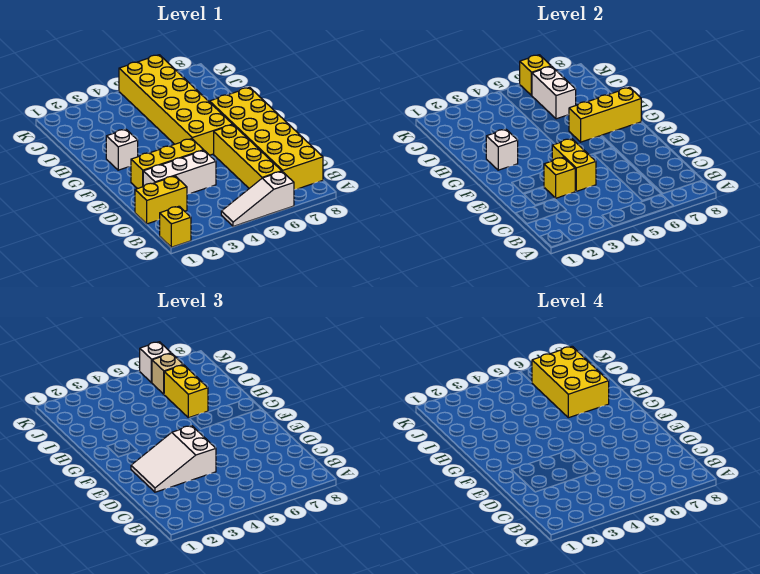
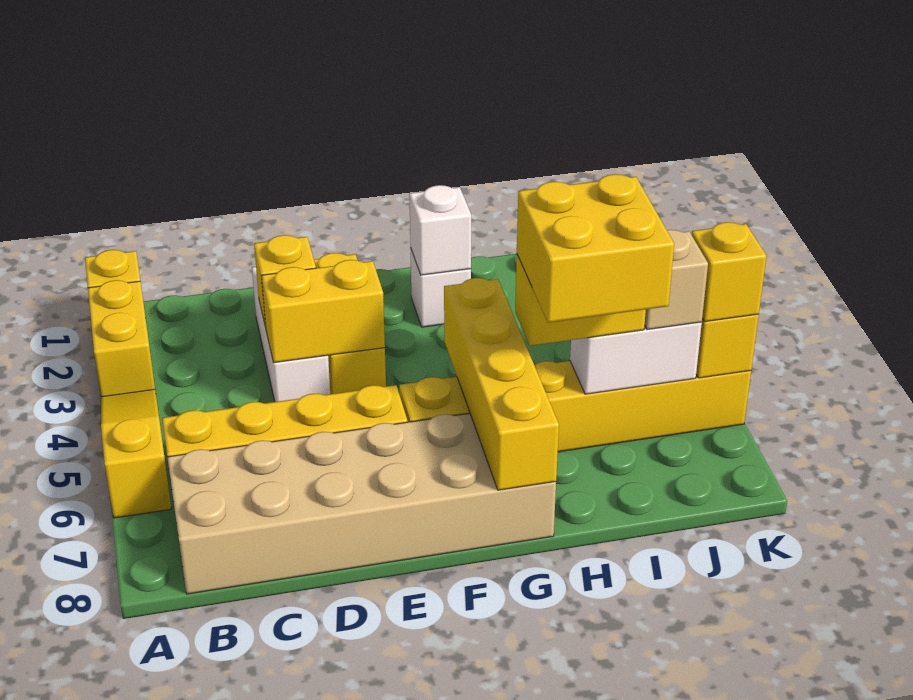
white 1x3 slope [221,172,294,227] -> yellow 1x3 slope [101,389,171,518]
yellow 2x6 brick [210,87,323,190] -> tan 2x6 brick [168,413,556,594]
yellow 1x2 brick [135,176,187,224] -> yellow 1x2 brick moved to [88,280,155,397]
white 2x3 slope [131,426,216,492] -> none
yellow 2x6 brick [119,55,233,155] -> yellow 1x6 brick [399,361,751,452]
yellow 1x3 brick [569,87,641,142] -> yellow 1x4 brick [444,278,559,490]
yellow 2x3 brick [532,346,609,418] -> yellow 2x2 brick [517,174,674,323]
white 1x1 brick [140,342,171,383] -> yellow 1x1 brick [692,222,766,322]

